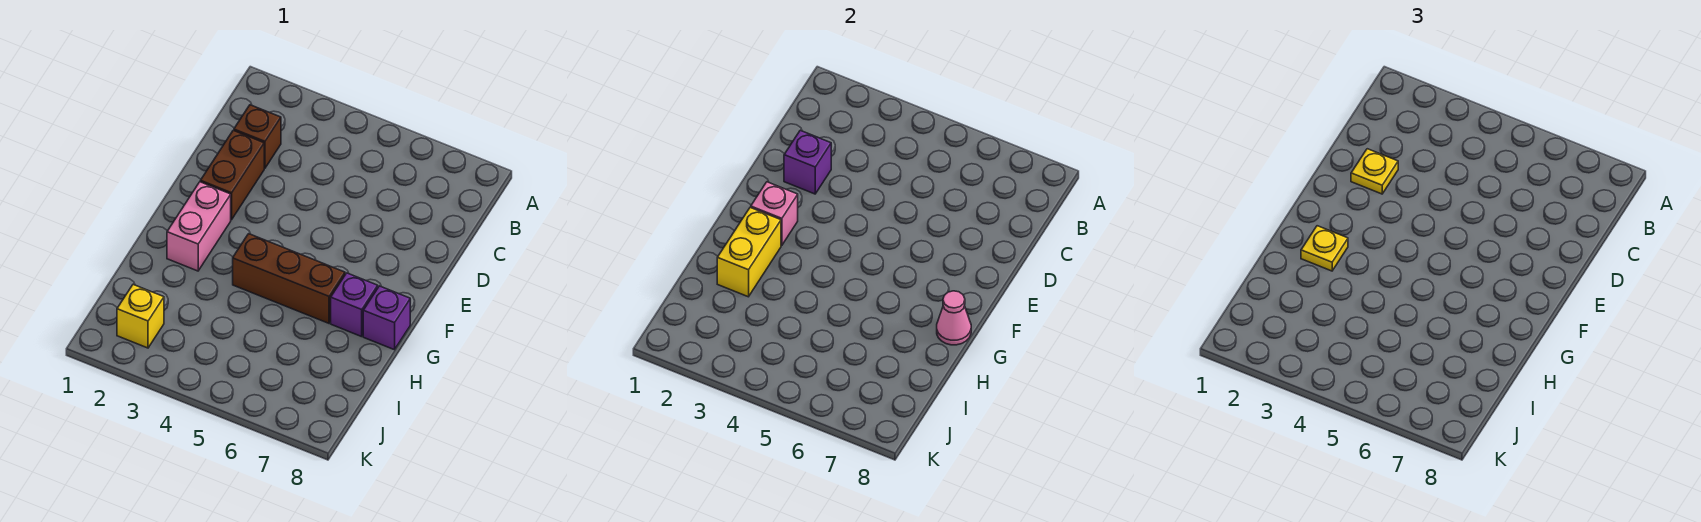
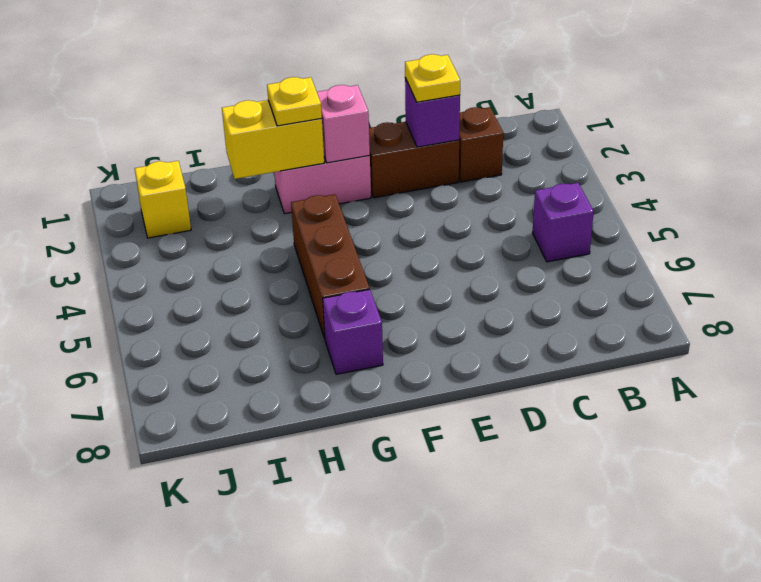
purple 1x1 brick [363,286,410,350] -> purple 1x1 brick moved to [532,183,594,262]
pink 1x1 cone [937,291,971,345] -> none

